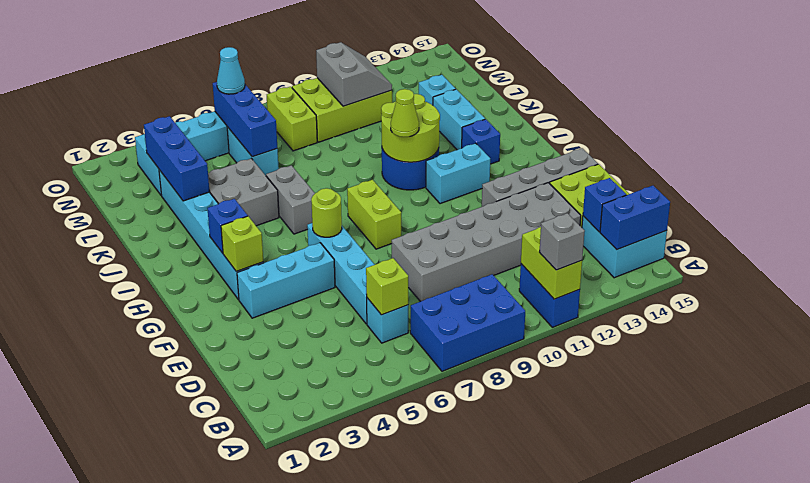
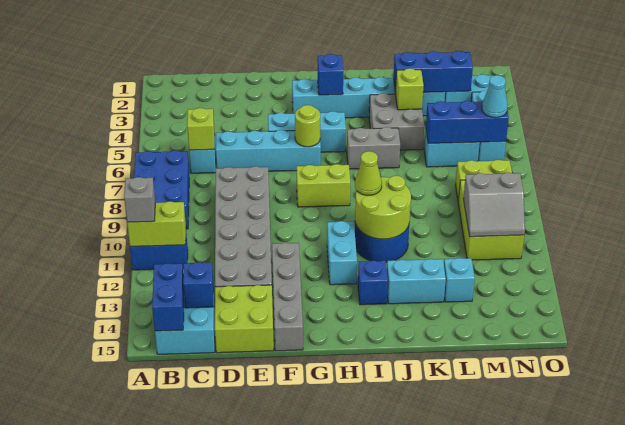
cyan 1x3 brick [237,243,335,318] -> cyan 1x3 brick turned to [268,111,346,152]
lime 1x1 brick [221,216,263,271] -> lime 1x1 brick moved to [395,68,424,110]

